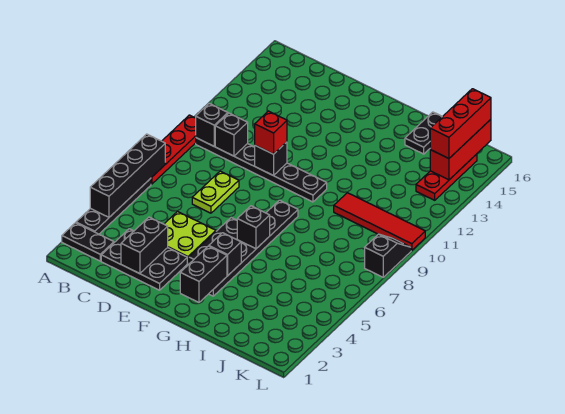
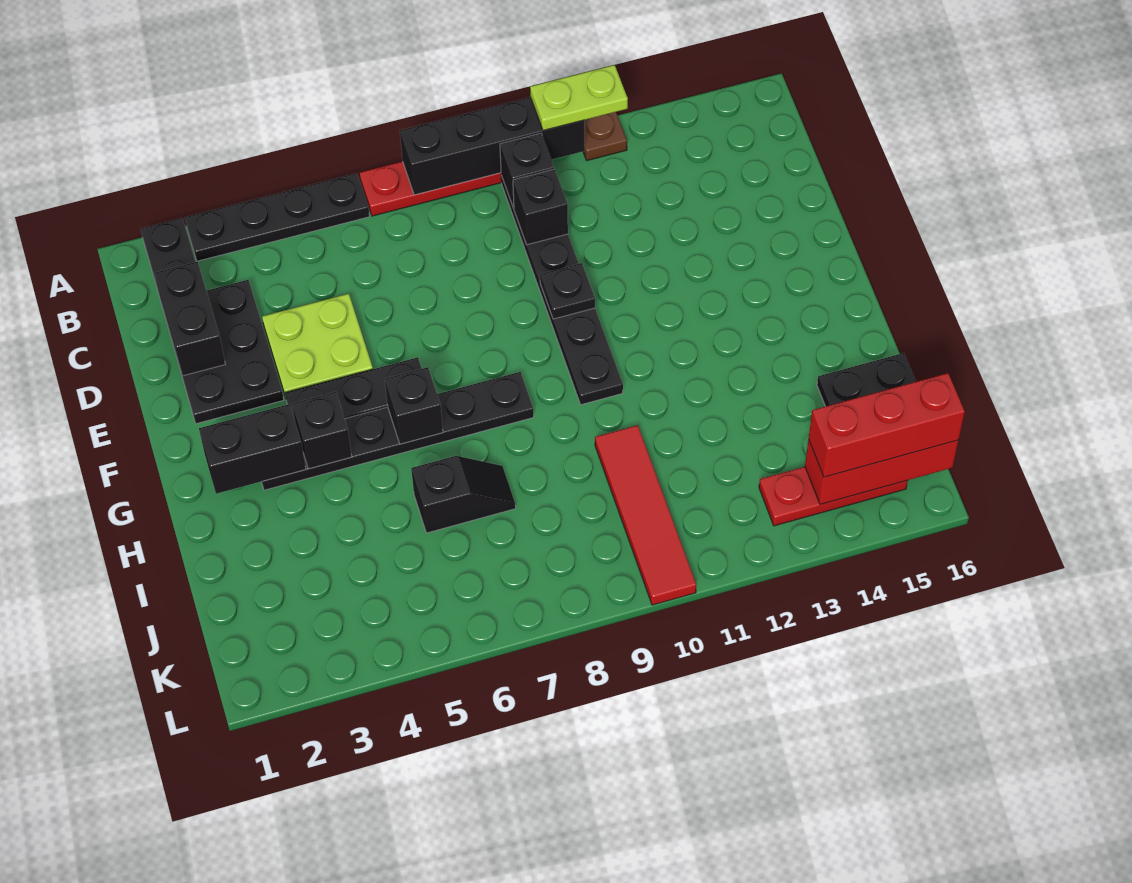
black 1x4 brick [90,134,165,217] -> black 1x4 brick moved to [400,97,584,195]
none -> brown 1x1 plate [583,112,627,161]
black 1x2 brick [121,217,168,274] -> black 1x2 brick turned to [155,262,225,376]
lime 1x2 plate [192,171,239,213] -> lime 1x2 plate moved to [530,65,628,131]
black 1x1 brick [255,142,287,176] -> black 1x1 plate [540,263,595,319]
red 1x1 brick [255,111,287,154] -> none
black 1x2 slope [365,234,411,277] -> black 1x2 slope moved to [411,456,516,533]

